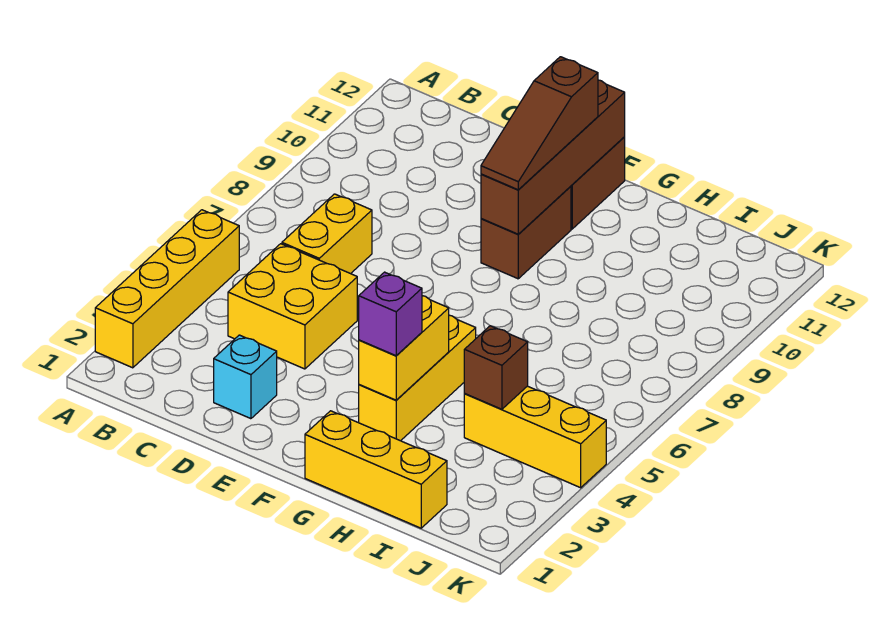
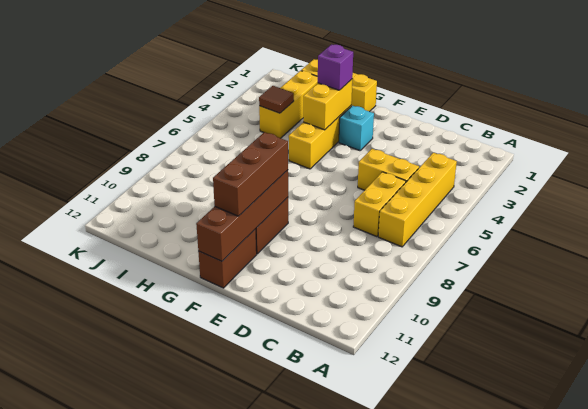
yellow 1x4 brick [95,210,239,368] -> yellow 1x4 brick moved to [378,153,457,247]
yellow 2x2 brick [228,244,357,369] -> yellow 1x2 brick [358,149,419,190]
cyan 1x1 brick [214,335,277,419] -> cyan 1x1 brick moved to [339,106,374,151]
brown 1x3 slope [481,57,598,190] -> brown 1x3 brick [213,132,288,216]
yellow 1x3 brick [464,386,606,488] -> yellow 1x3 brick turned to [259,71,318,138]
brown 1x1 brick [464,326,528,409] -> brown 1x1 tile [259,86,294,113]

